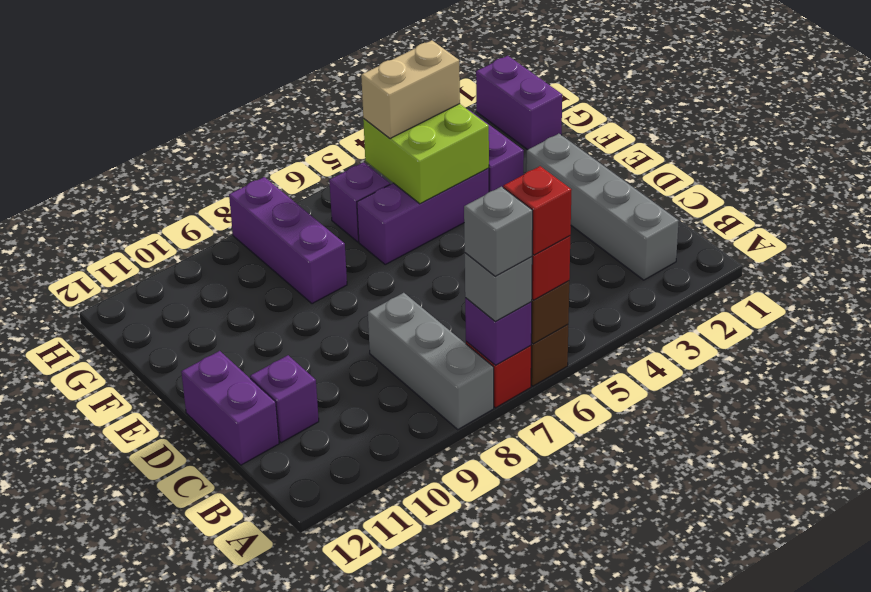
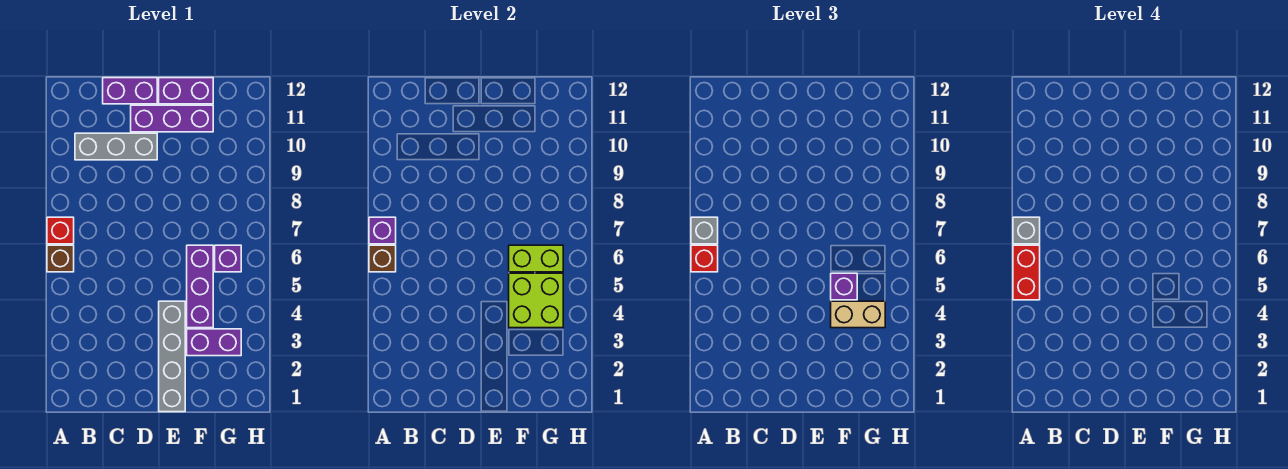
red 1x1 brick [503,166,572,255] -> red 1x2 brick [1013,245,1040,300]
grey 1x3 brick [368,293,494,430] -> grey 1x3 brick moved to [75,133,157,160]
grey 1x4 brick [526,134,679,280] -> grey 1x4 brick turned to [159,301,185,412]
purple 1x1 brick [250,355,319,443] -> purple 1x1 brick moved to [831,273,857,300]
none -> lime 1x2 brick [509,245,563,272]
purple 1x3 brick [229,177,347,304] -> purple 1x3 brick moved to [131,105,213,132]
purple 1x2 brick [476,56,562,150] -> purple 1x2 brick moved to [159,78,213,104]
tan 1x2 brick [361,40,460,139] -> tan 1x2 brick turned to [831,301,885,328]

